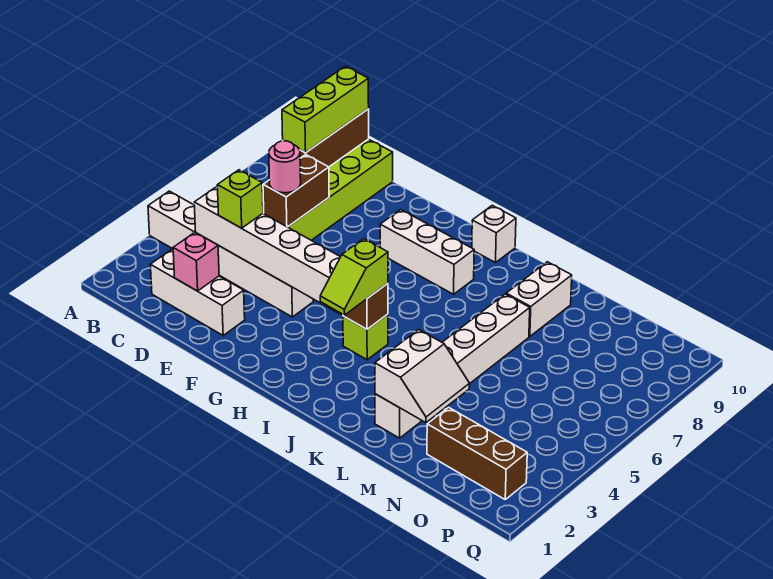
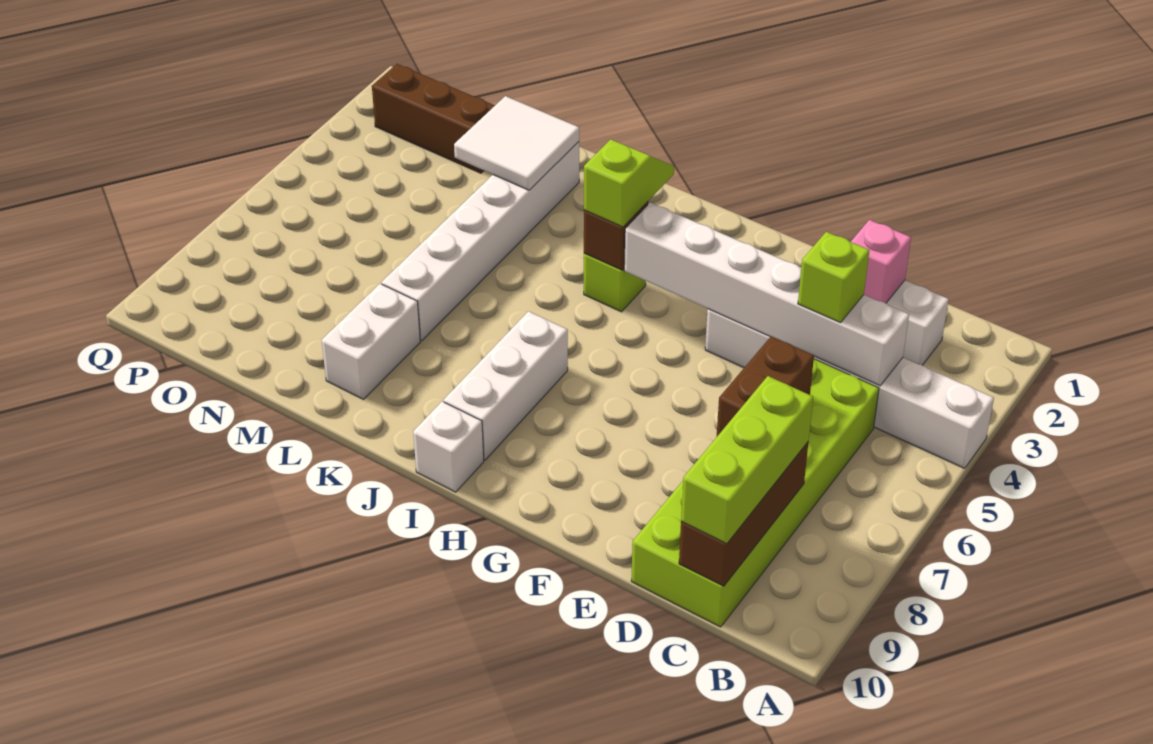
pink 1x1 round brick [269,141,301,193] -> none
white 1x3 brick [380,210,474,294] -> white 1x3 brick turned to [443,311,568,460]
white 2x2 slope [375,330,470,423] -> white 2x2 tile [454,96,579,190]

